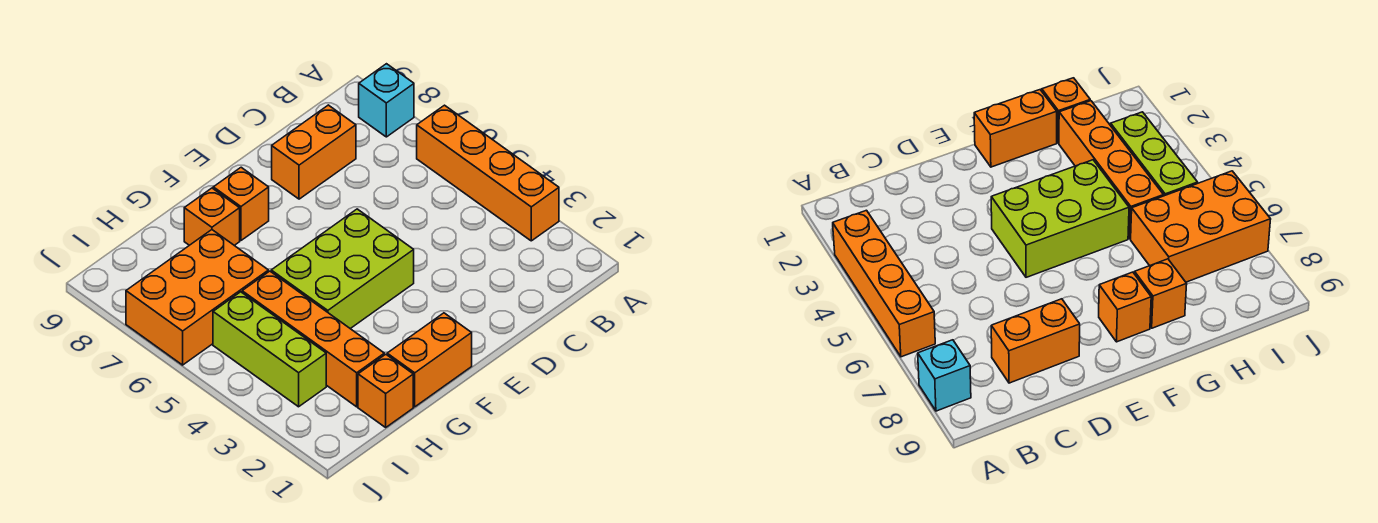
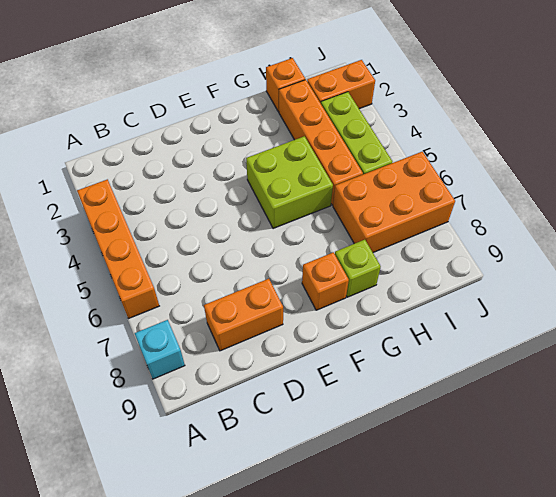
lime 2x3 brick [271,209,414,329] -> lime 2x2 brick [246,136,333,229]
orange 1x2 brick [387,313,472,407] -> orange 1x2 brick moved to [307,60,375,109]
orange 1x1 brick [184,188,240,245] -> lime 1x1 brick [335,240,381,297]

